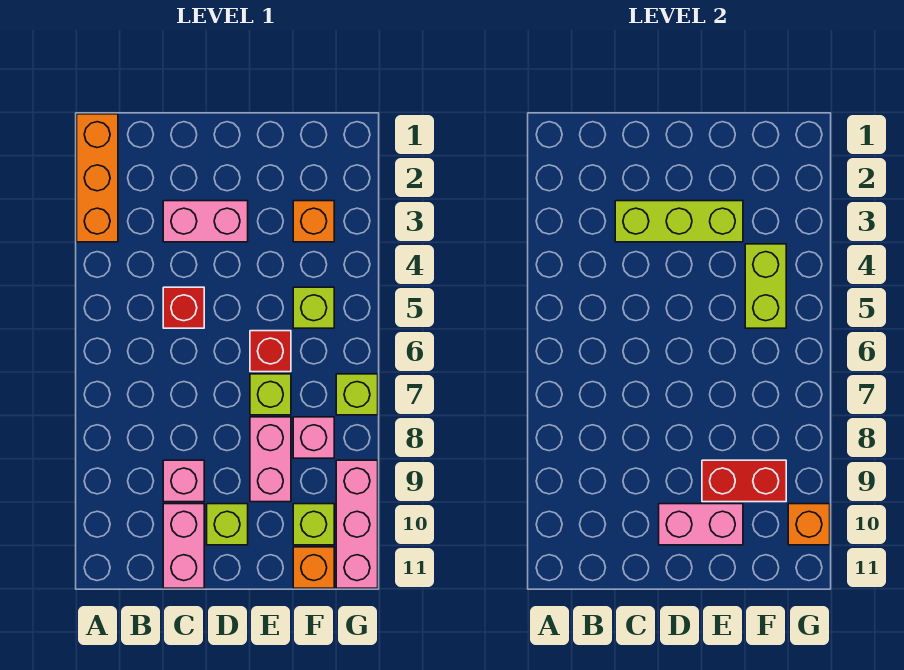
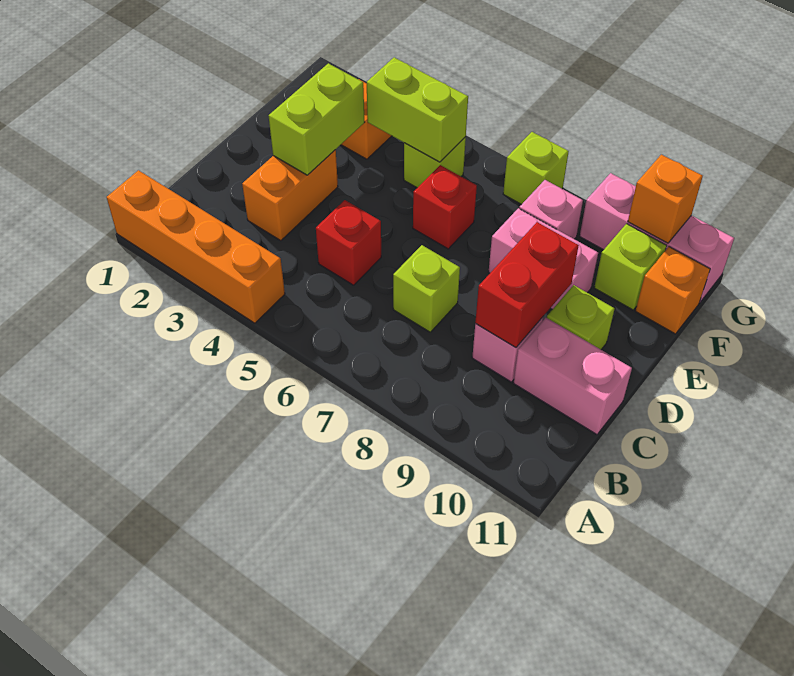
orange 1x3 brick [77,114,118,242] -> orange 1x4 brick [107,170,285,323]
pink 1x2 brick [163,201,248,242] -> orange 1x2 brick [242,150,338,241]
lime 1x3 brick [615,201,743,242] -> lime 1x2 brick [269,63,365,175]
pink 1x2 brick [659,504,743,545] -> none
lime 1x1 brick [250,374,291,415] -> lime 1x1 brick moved to [393,245,460,332]
red 1x2 brick [702,460,786,502] -> red 1x2 brick moved to [475,222,579,348]

